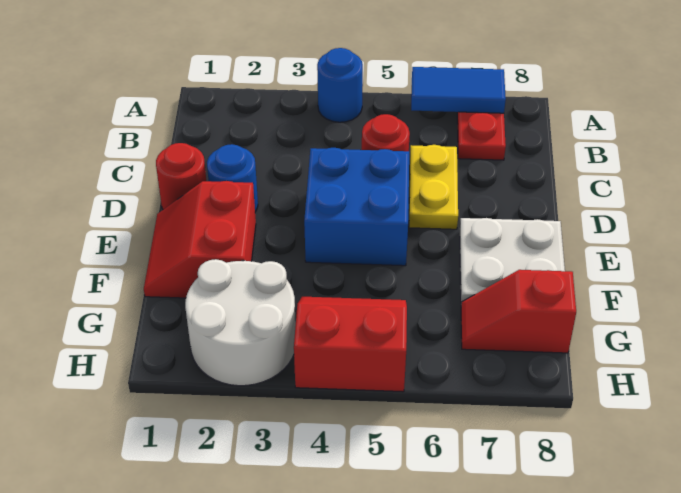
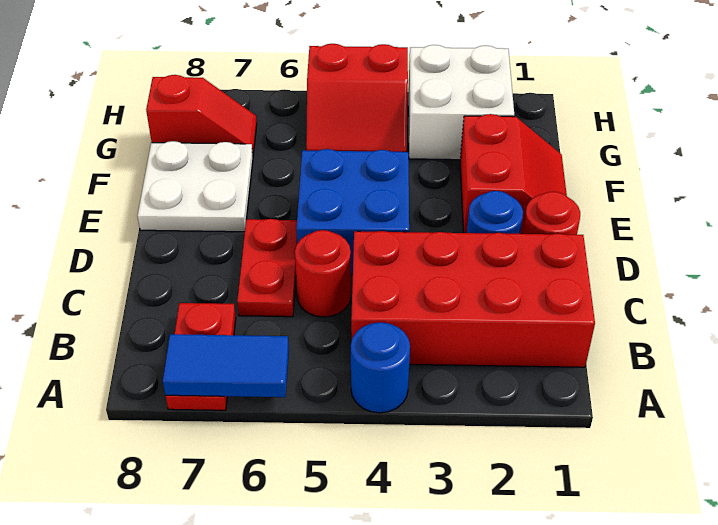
none -> red 2x4 brick [351,231,595,367]
yellow 1x2 plate [409,145,458,229] -> red 1x2 plate [237,219,297,317]
white 2x2 round brick [185,259,296,386] -> white 2x2 brick [408,45,514,160]

